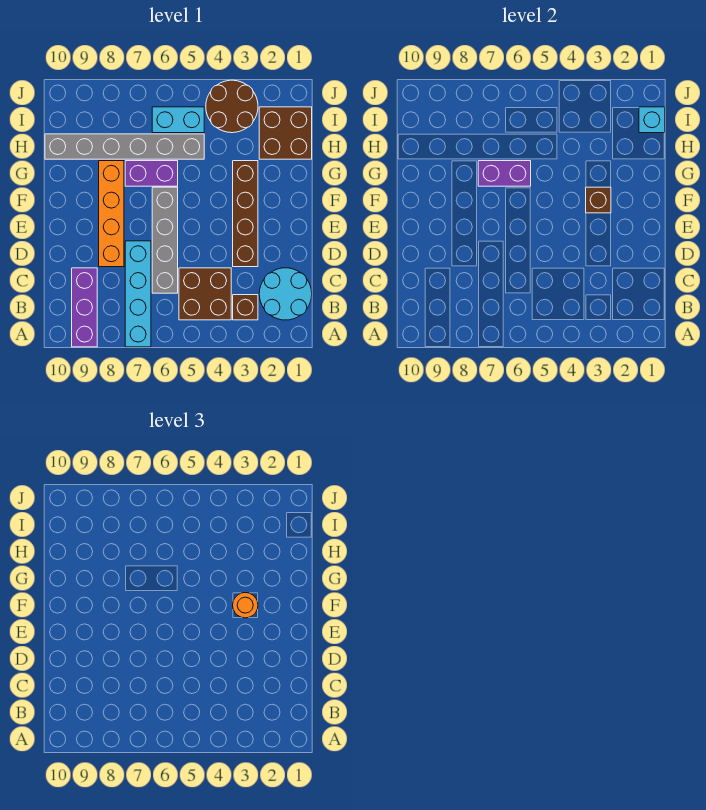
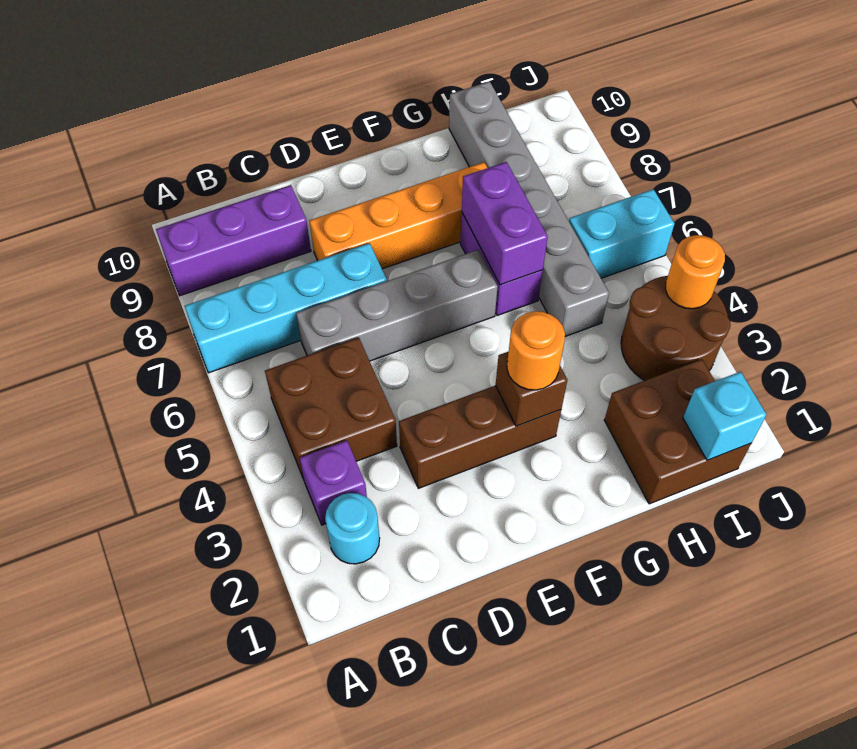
cyan 2x2 round brick [259,268,312,320] -> cyan 1x1 round brick [325,493,380,564]
brown 1x1 brick [233,295,258,320] -> purple 1x1 brick [300,440,367,525]
brown 1x4 brick [233,161,258,267] -> brown 1x3 brick [399,385,561,488]
cyan 1x2 brick [152,107,204,133] -> cyan 1x2 brick turned to [569,189,674,278]
none -> orange 1x1 round brick [666,235,725,309]

